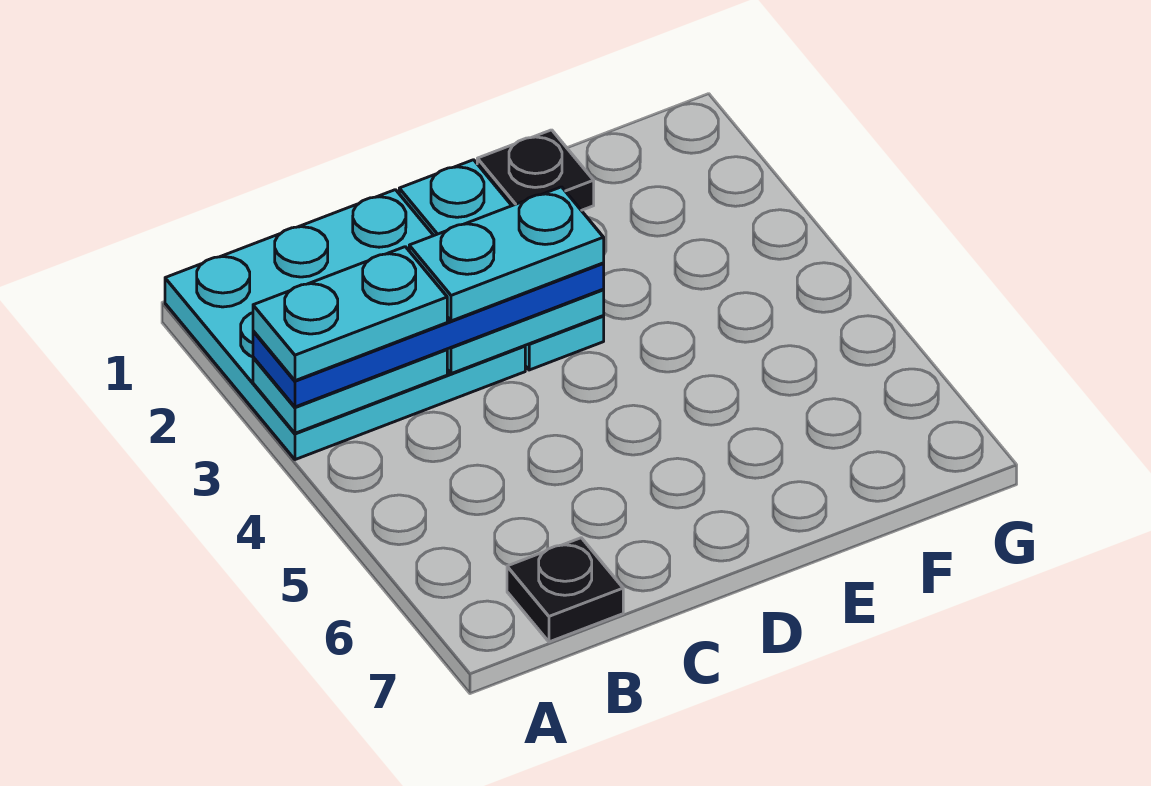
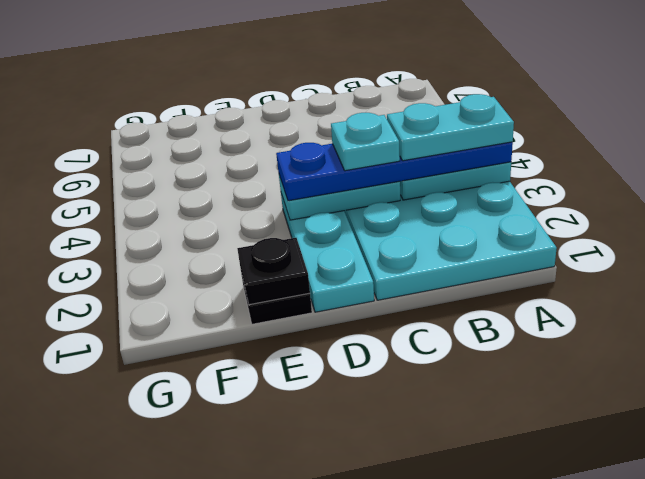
black 1x1 plate [507,538,623,642] -> black 1x1 plate moved to [237,238,310,305]
cyan 1x2 plate [409,187,604,321] -> cyan 1x1 plate [331,113,400,171]

